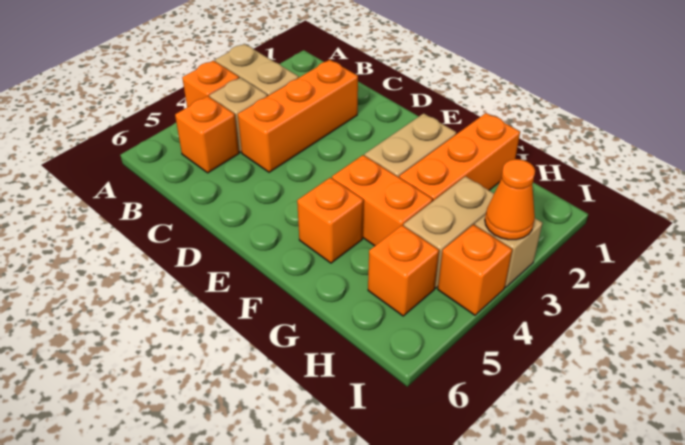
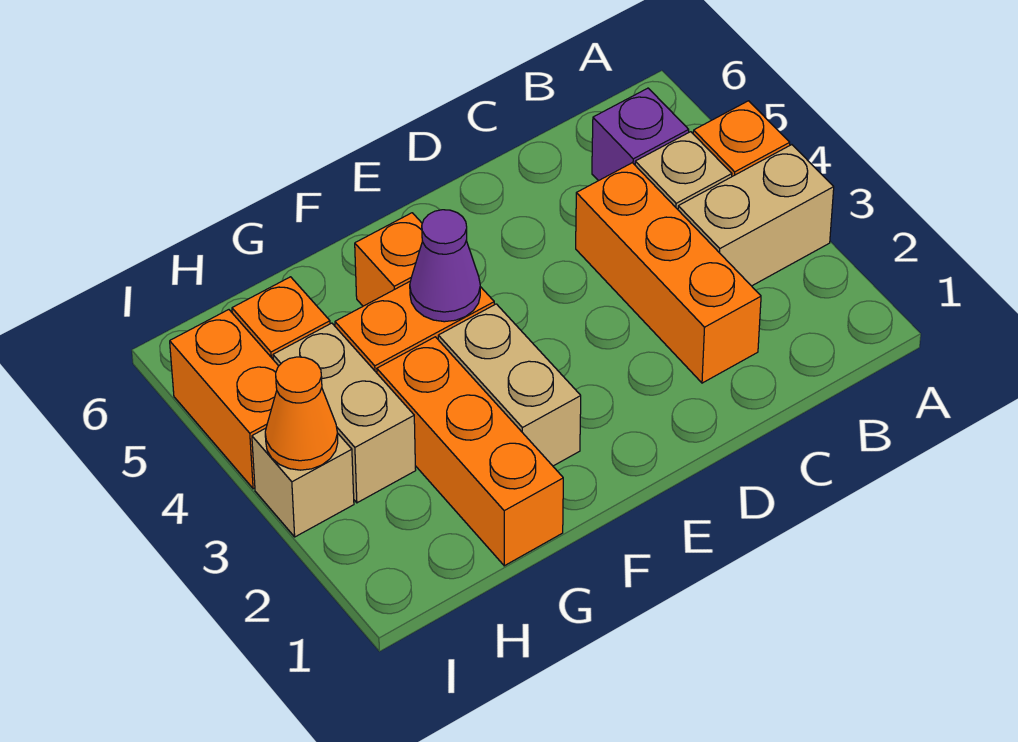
orange 1x1 brick [175,96,239,173] -> purple 1x1 brick [592,88,689,181]
none -> purple 1x1 cone [410,210,480,322]
orange 1x1 brick [438,225,512,315] -> orange 1x2 brick [170,310,278,489]

